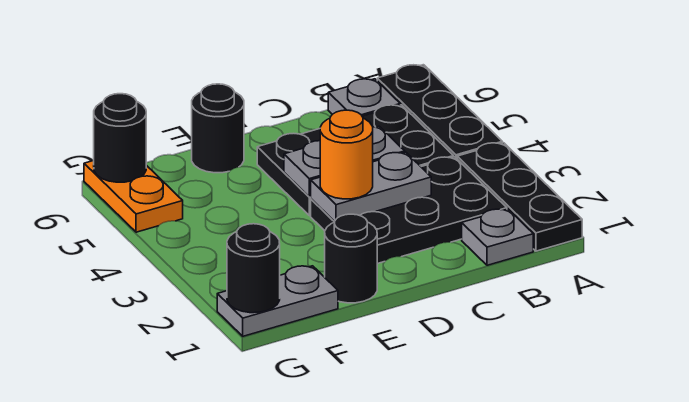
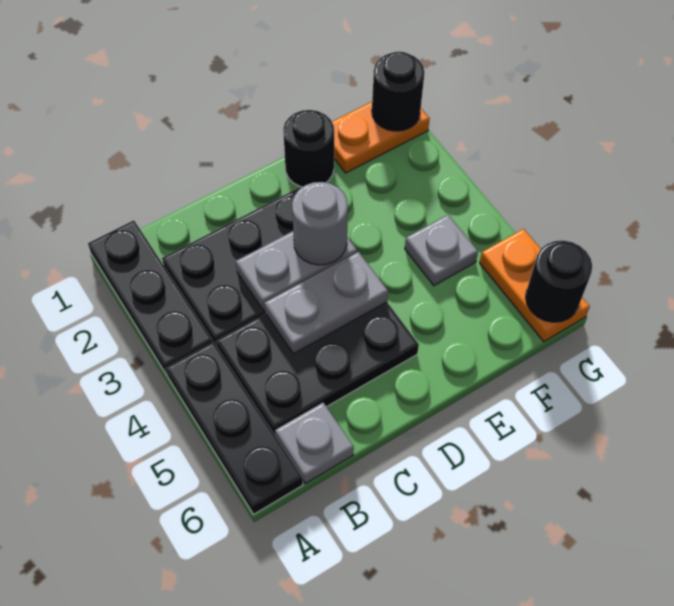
grey 1x1 plate [462,209,533,265] -> grey 1x1 plate moved to [405,215,478,286]
orange 1x1 round brick [320,110,373,199] -> grey 1x1 round brick [292,182,348,265]
black 1x1 round brick [192,84,244,173] -> none
grey 1x2 plate [217,266,338,336] -> orange 1x2 plate [332,102,430,173]

